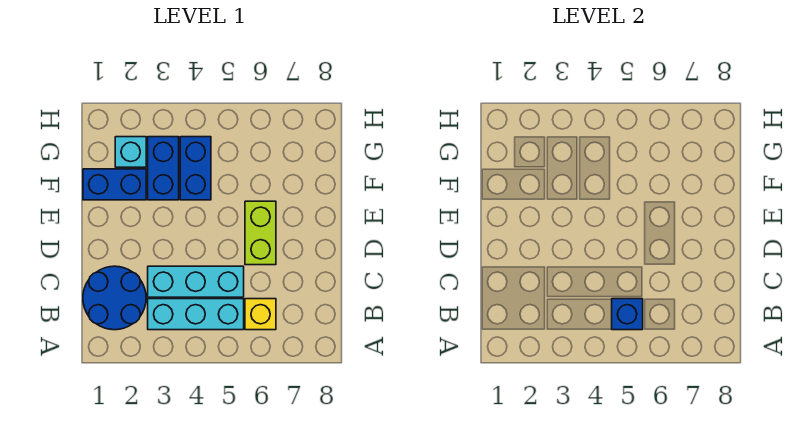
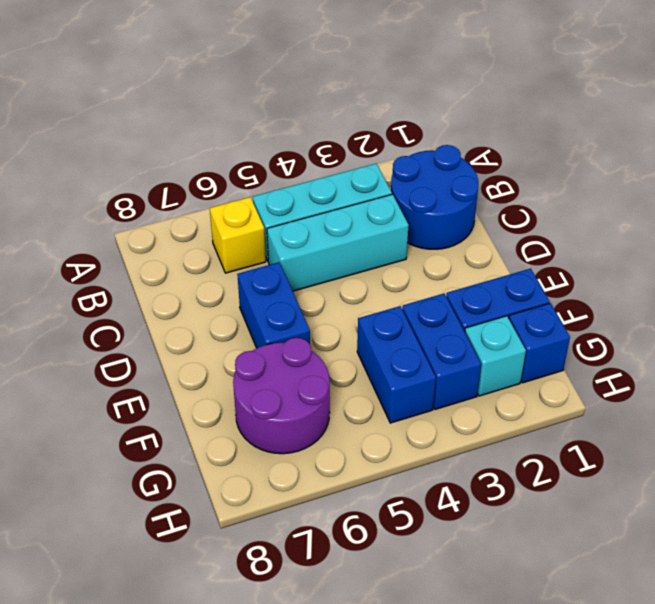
blue 1x1 brick [612,299,643,330] -> blue 1x1 brick moved to [509,303,570,383]
lime 1x2 brick [245,201,276,265] -> blue 1x2 brick [237,262,310,348]
none -> purple 2x2 round brick [233,338,330,454]

